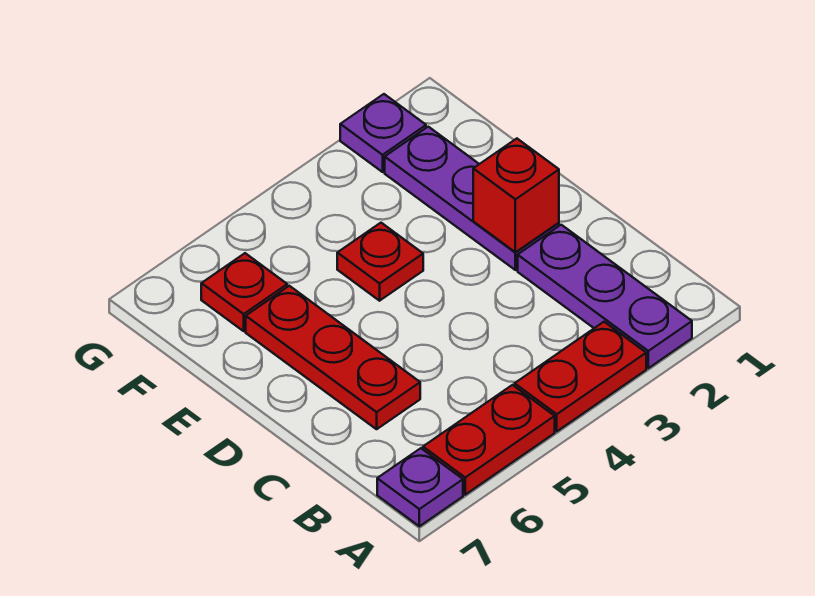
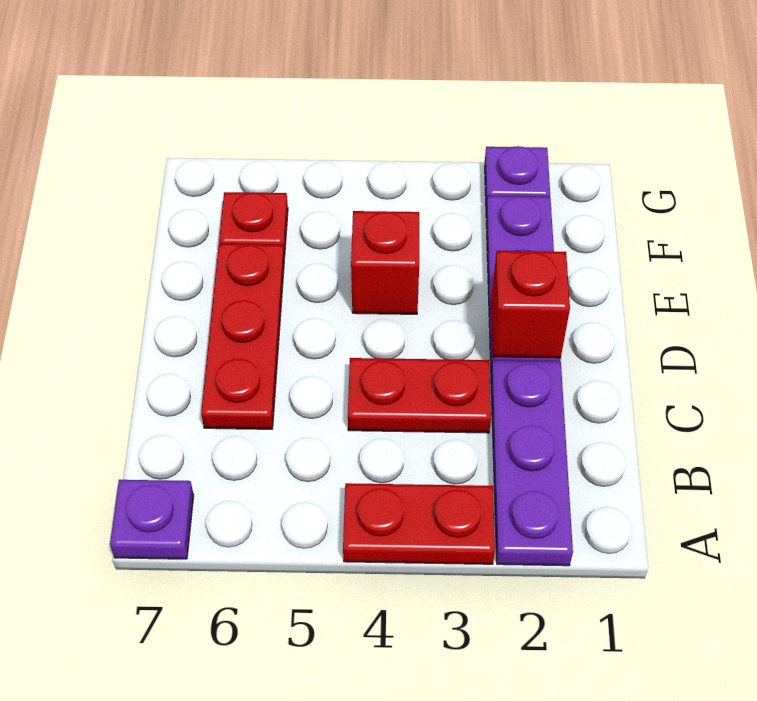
red 1x2 plate [423,385,555,495] -> red 1x2 plate moved to [348,358,491,433]
red 1x1 plate [337,223,423,301] -> red 1x1 brick [351,211,419,314]

